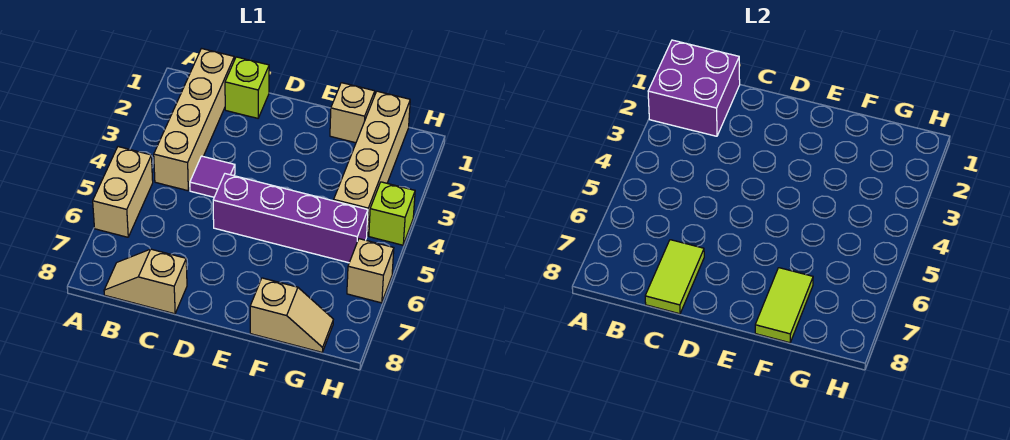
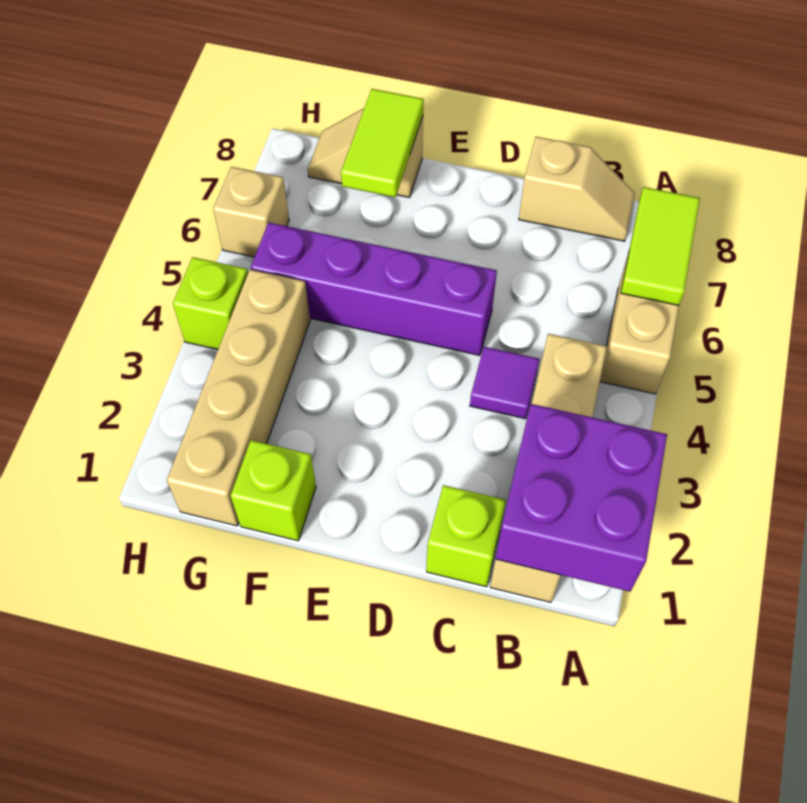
lime 1x2 tile [645,240,704,314] -> lime 1x2 tile moved to [621,187,700,305]
tan 1x1 brick [330,83,375,143] -> lime 1x1 brick [231,440,316,541]

